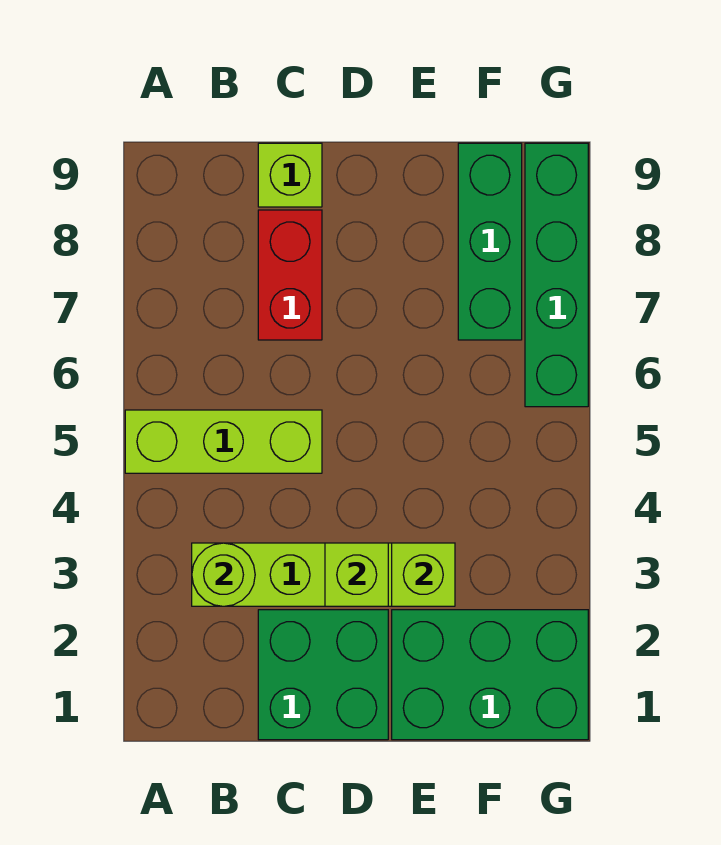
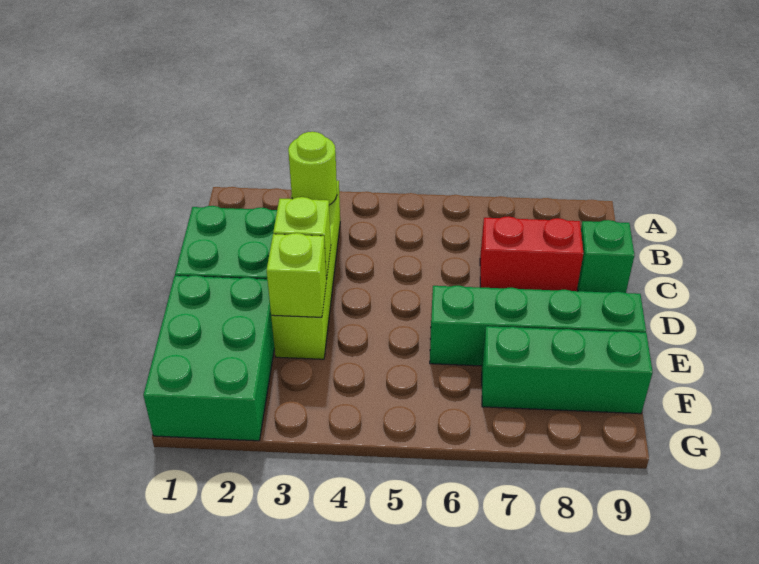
lime 1x3 brick [125,410,322,473] -> none
lime 1x1 brick [258,143,322,207] -> green 1x1 brick [577,220,634,293]
green 1x4 brick [525,143,588,407] -> green 1x4 brick moved to [430,285,646,366]

